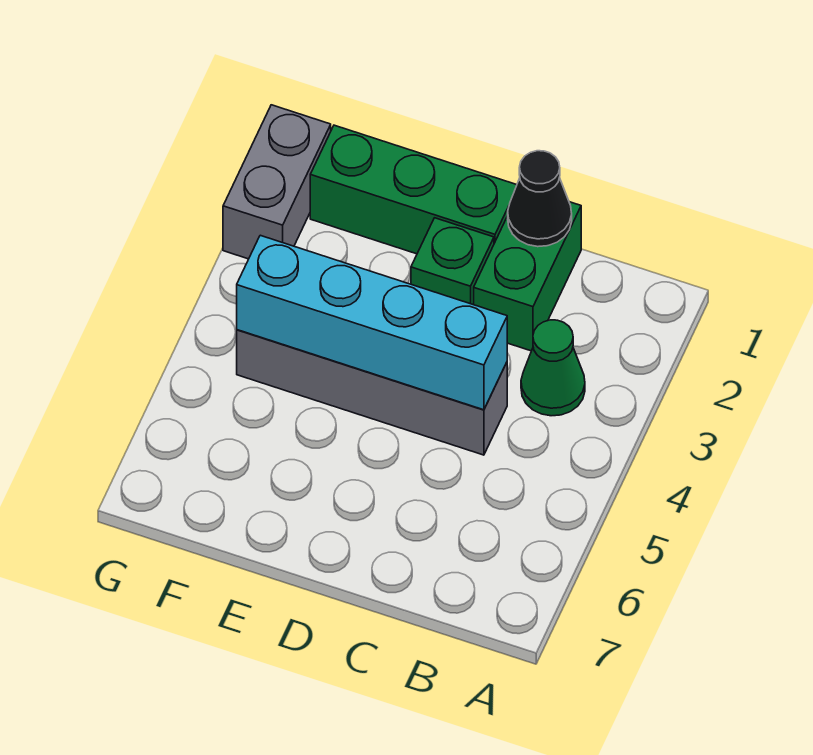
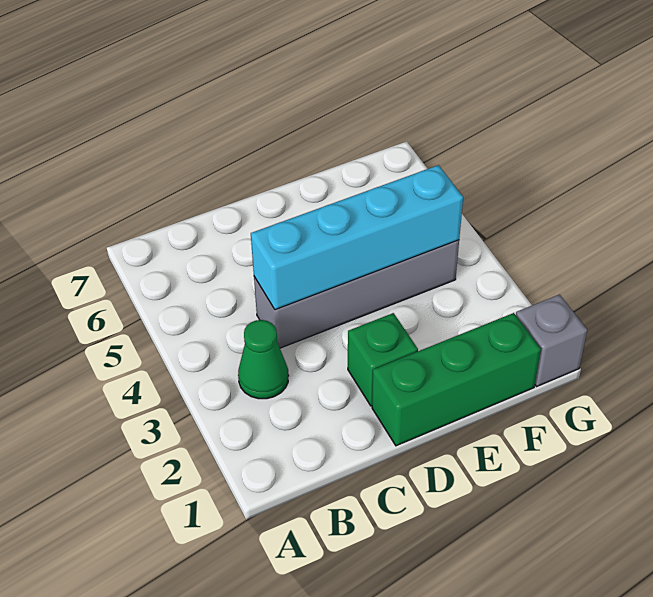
green 1x2 brick [474,202,581,351] -> none
black 1x1 cone [508,151,572,247] -> none
grey 1x2 brick [223,105,331,259] -> grey 1x1 brick [516,295,587,386]

